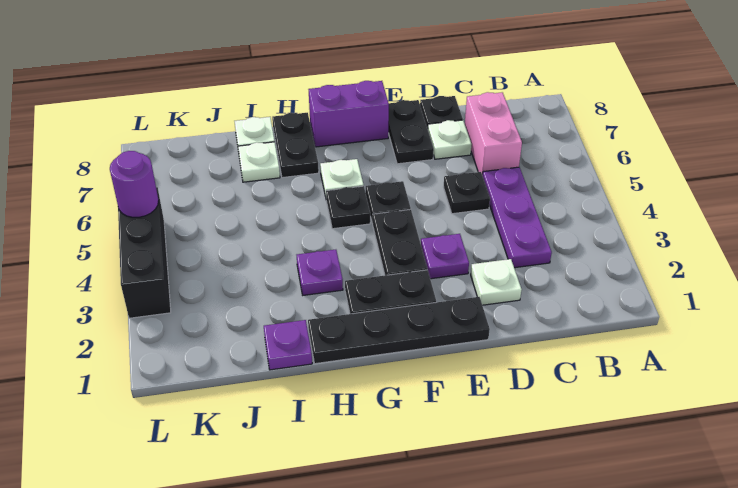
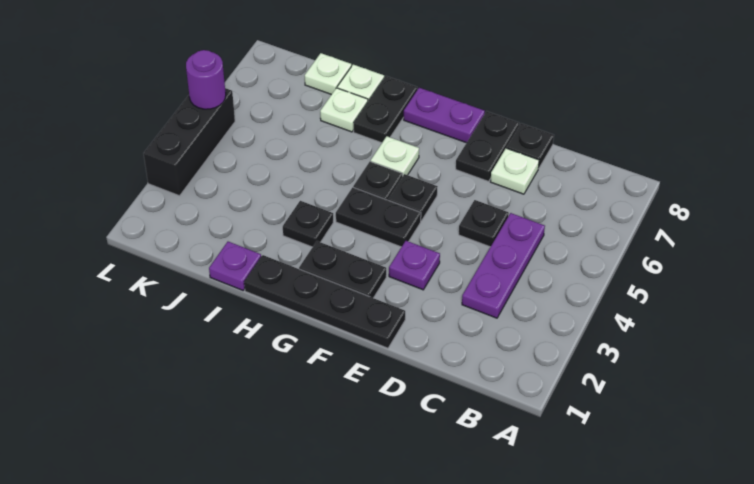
pink 1x2 brick [465,92,522,176] -> none
white 1x1 plate [471,259,522,305] -> white 1x1 plate moved to [305,53,351,95]
black 1x2 plate [373,209,427,275] -> black 1x2 plate turned to [336,187,421,247]
purple 1x2 brick [309,81,389,147] -> purple 1x2 plate [404,88,485,143]
purple 1x1 plate [297,250,343,295] -> black 1x1 plate [283,201,333,247]

